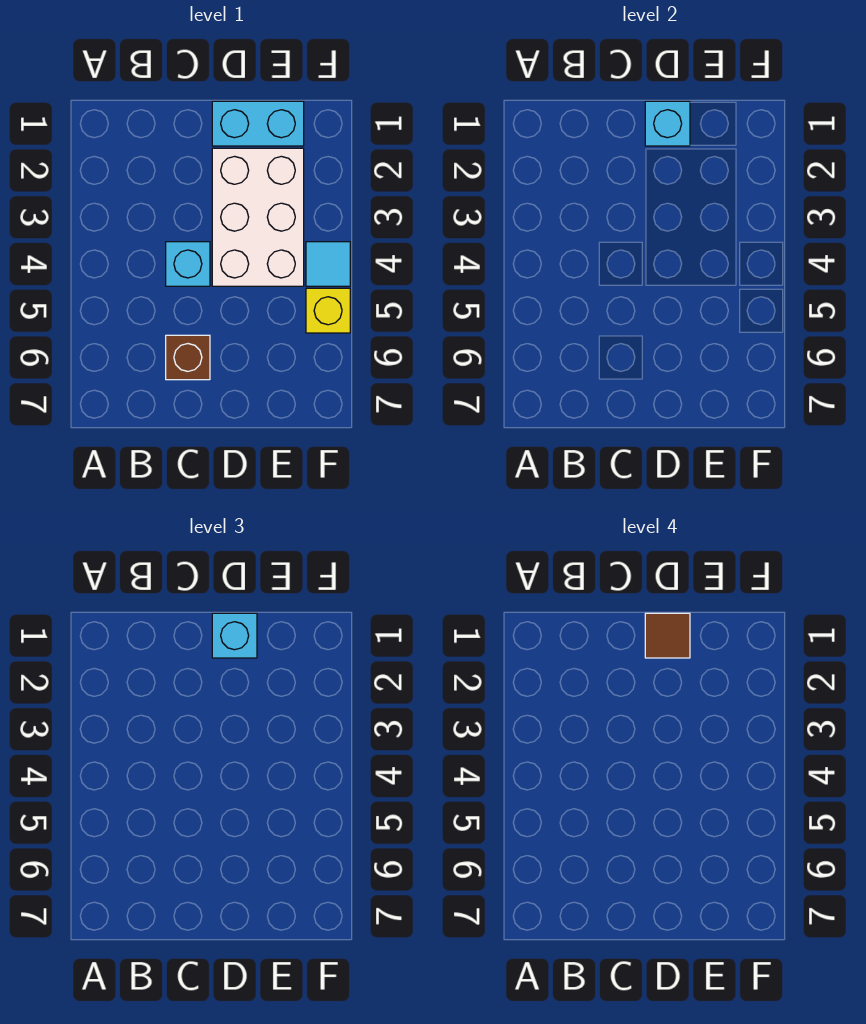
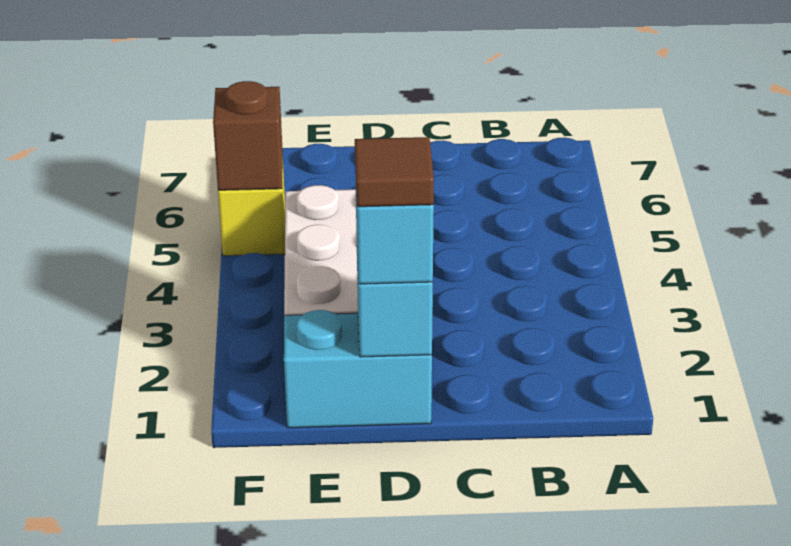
cyan 1x1 brick [166,242,210,286] -> none
brown 1x1 brick [166,335,210,380] -> brown 1x1 brick moved to [213,81,283,190]
cyan 1x1 tile [306,242,350,286] -> none

